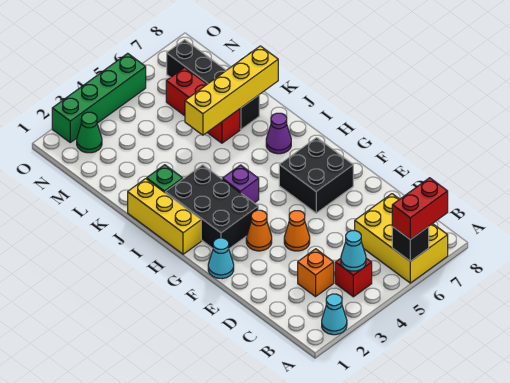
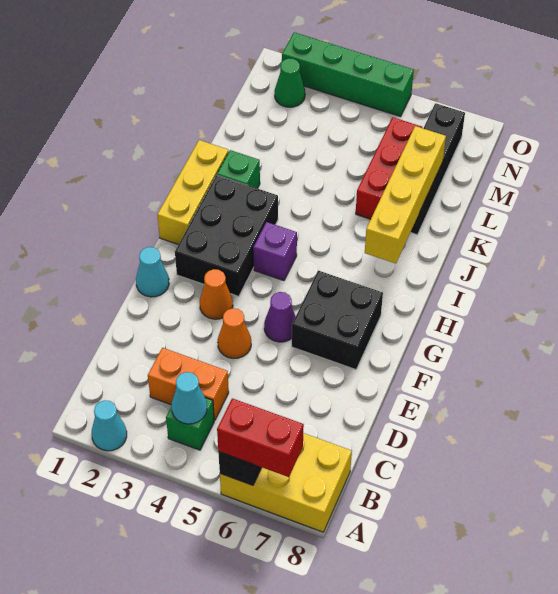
yellow 2x3 brick [355,194,448,283] -> yellow 2x3 brick turned to [220,433,352,532]
red 1x1 brick [335,258,372,297] -> green 1x1 brick [166,398,214,450]
orange 1x1 brick [298,249,334,297] -> orange 1x2 brick [148,348,229,421]
purple 1x1 cone [266,113,291,154] -> purple 1x1 cone moved to [264,292,296,342]
yellow 1x4 brick [185,46,278,135] -> yellow 1x4 brick turned to [365,126,446,263]

